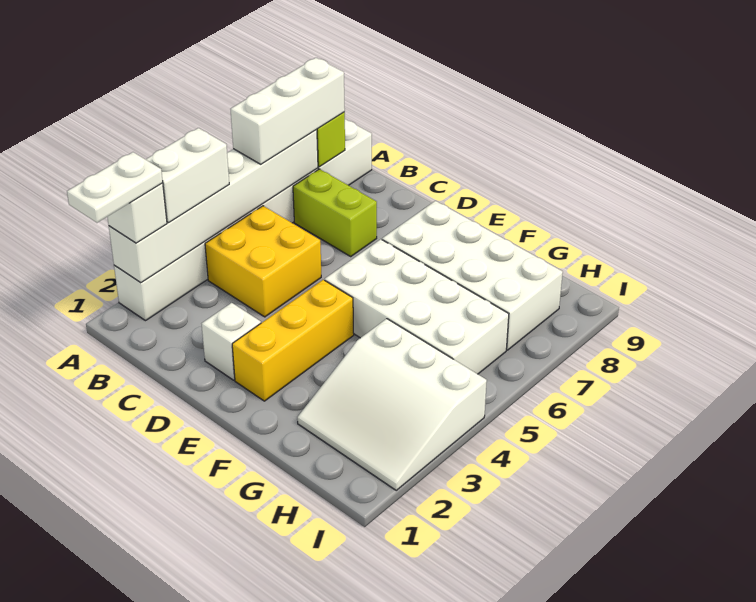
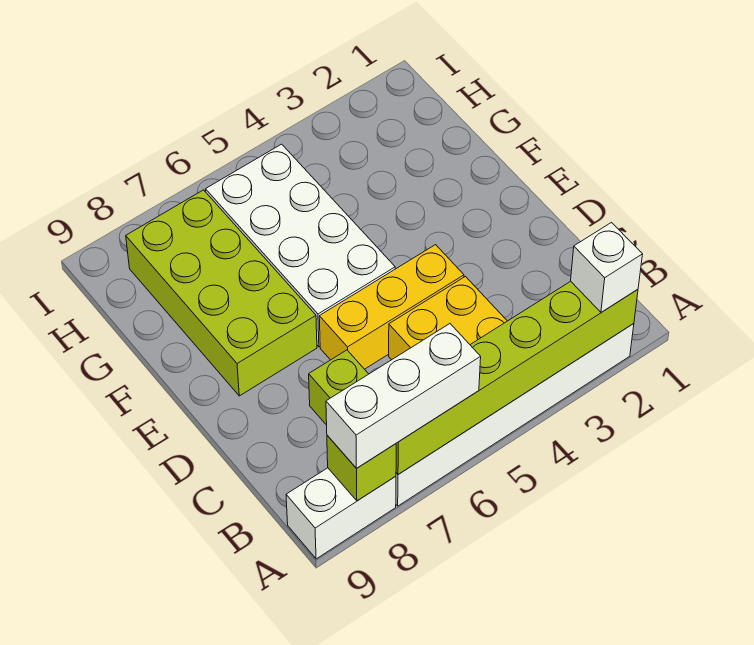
white 1x2 plate [67,152,163,223] -> none
white 1x6 brick [109,129,318,283] -> lime 1x6 brick [396,281,638,474]
white 1x2 brick [146,128,229,223] -> none
white 1x1 brick [202,303,261,380] -> none
yellow 1x3 brick [232,280,354,401] -> yellow 1x3 brick moved to [319,245,464,369]
white 2x4 brick [382,201,563,350] -> lime 2x4 brick [126,190,317,396]
white 3x3 slope [297,319,487,490] -> none

